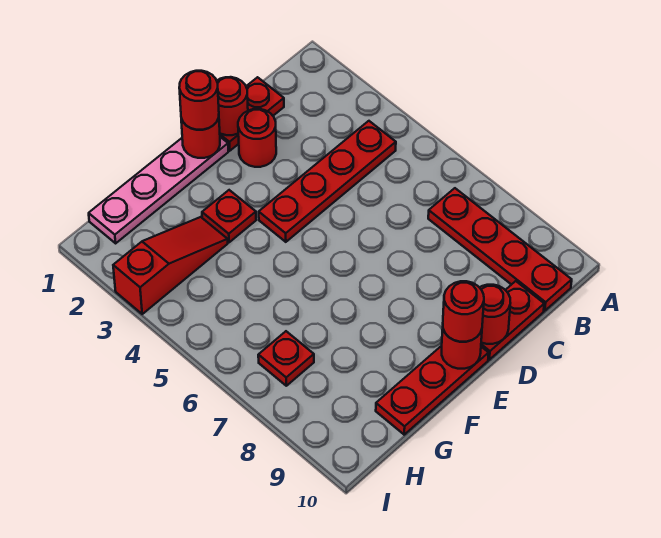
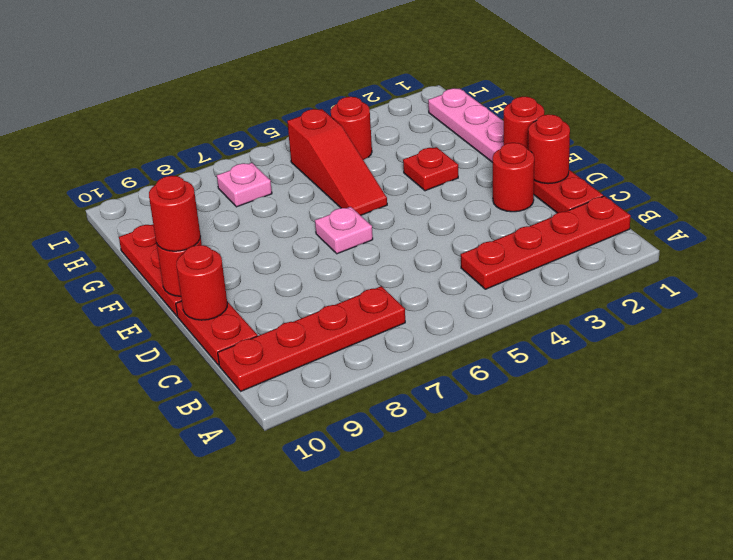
red 1x4 plate [259,121,396,242] -> red 1x4 plate turned to [461,196,631,289]
red 1x1 round brick [179,71,219,130] -> red 1x1 round brick moved to [331,97,372,160]
none -> pink 1x1 plate [315,207,373,254]
red 1x3 slope [113,217,228,314] -> red 1x3 slope moved to [287,109,387,215]
red 1x1 plate [258,331,314,386] -> pink 1x1 plate [217,163,272,207]

